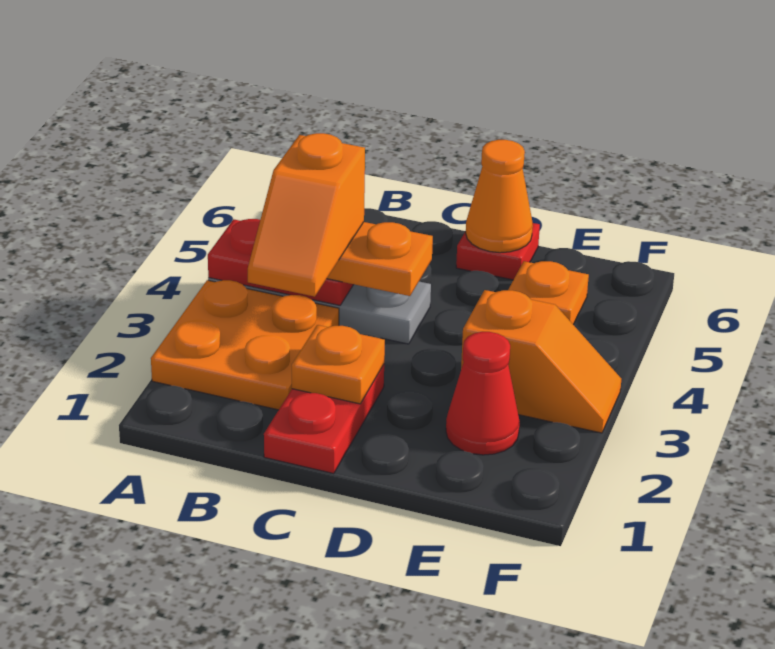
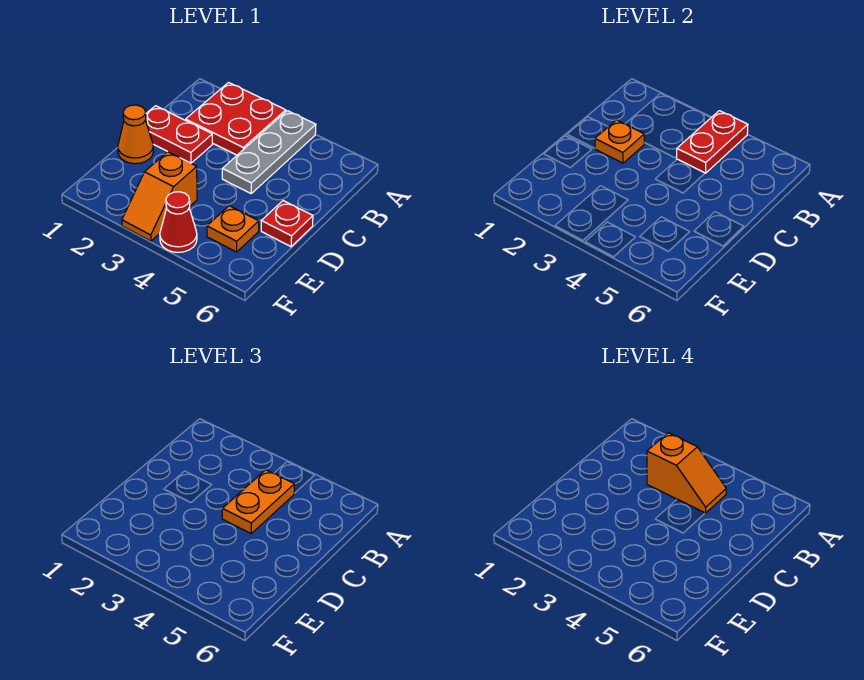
orange 2x2 plate [151,280,339,410] -> red 2x2 plate [186,83,286,155]
orange 1x2 slope [248,133,365,297] -> orange 1x2 slope turned to [647,433,726,513]
orange 1x1 cone [466,140,533,253] -> orange 1x1 cone moved to [118,105,153,164]
red 1x1 cone [446,332,520,455] -> red 1x1 cone moved to [160,192,197,252]

